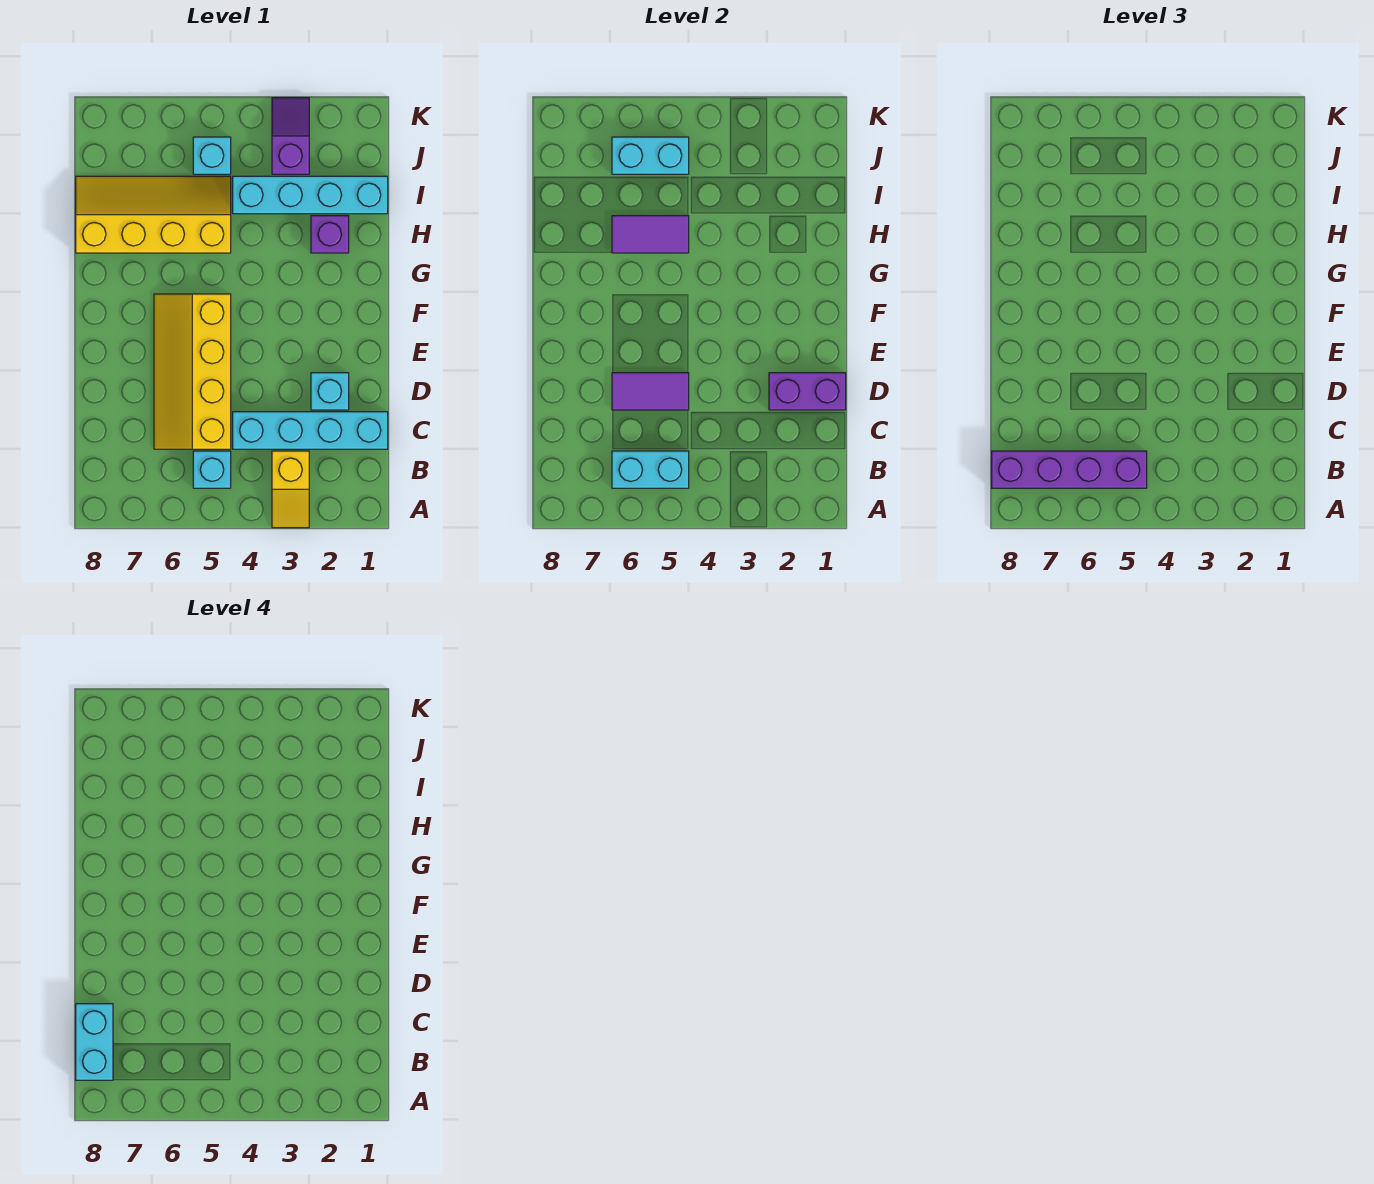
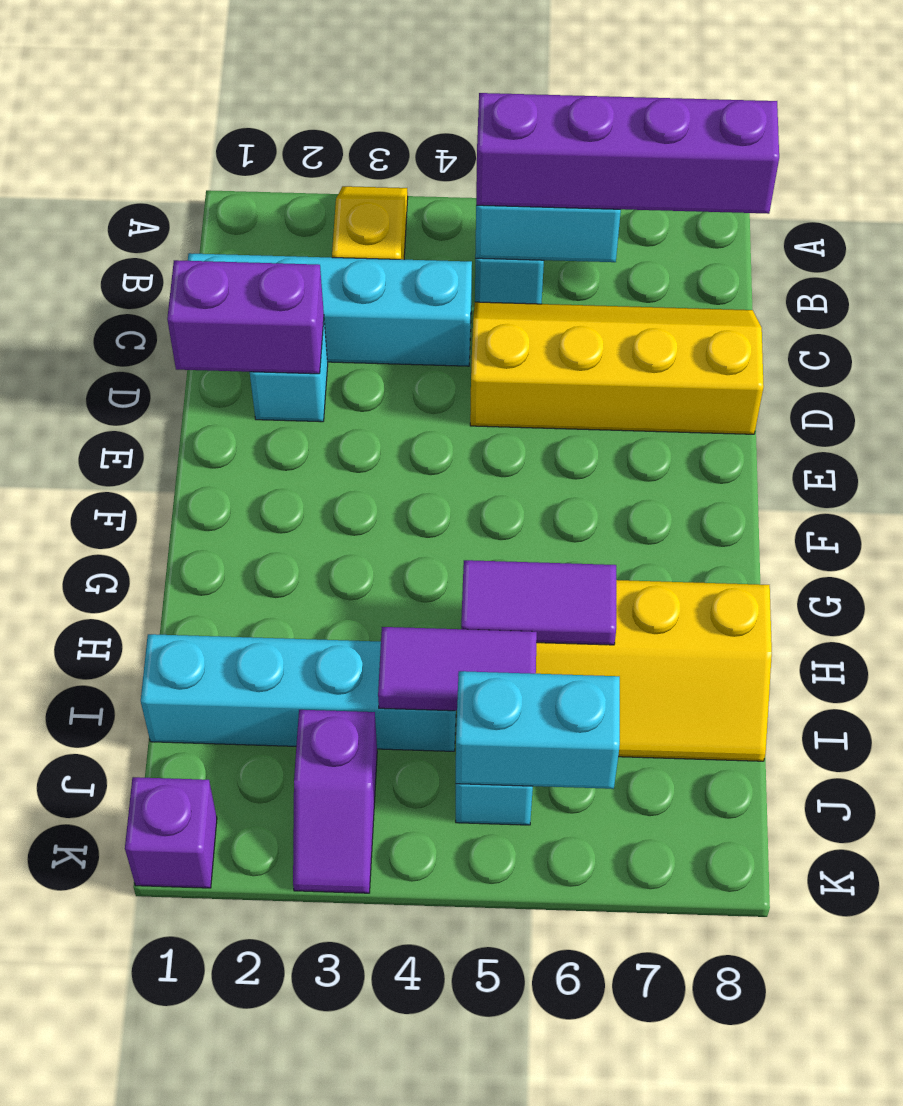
cyan 1x2 brick [76,1004,113,1080] -> none
yellow 2x4 slope [154,294,231,449] -> yellow 2x4 slope turned to [470,302,764,434]
purple 1x2 tile [612,373,689,410] -> purple 1x2 tile moved to [378,627,537,711]
purple 1x1 brick [311,216,349,253] -> purple 1x1 brick moved to [125,777,217,888]

